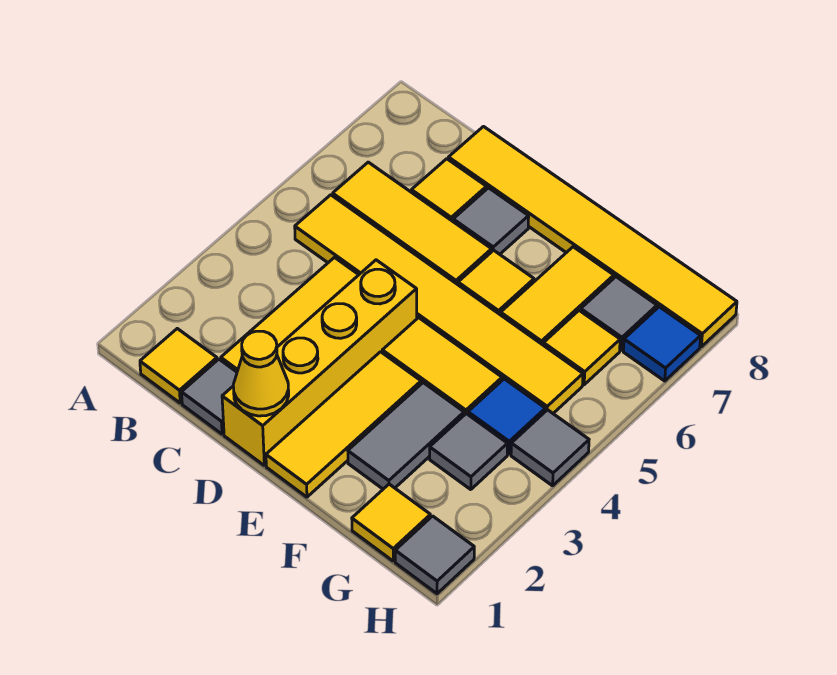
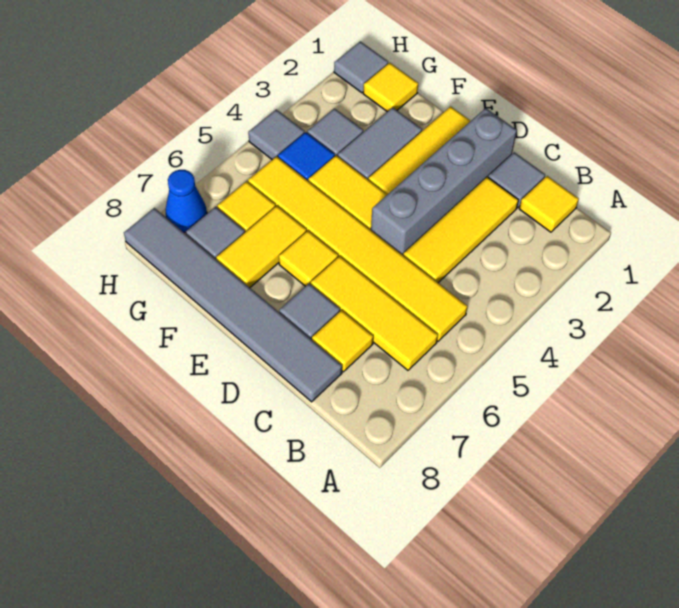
yellow 1x6 tile [448,127,737,347] -> grey 1x6 tile [124,208,342,402]
yellow 1x4 brick [222,260,417,465] -> grey 1x4 brick [371,108,517,255]
yellow 1x1 cone [233,331,289,416] -> none
blue 1x1 tile [623,307,701,381] -> blue 1x1 cone [166,170,207,232]

